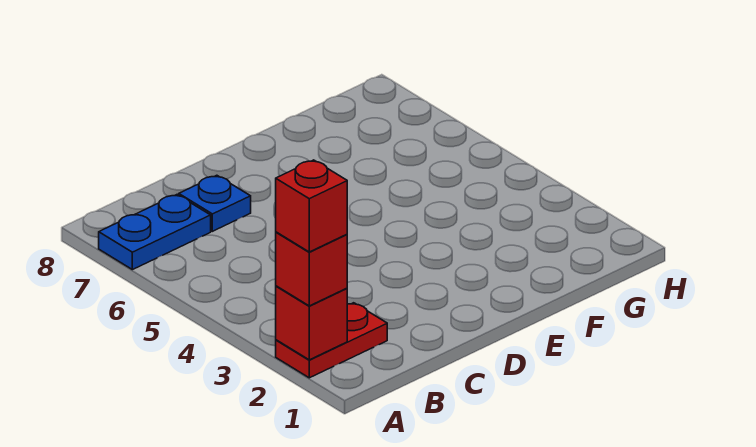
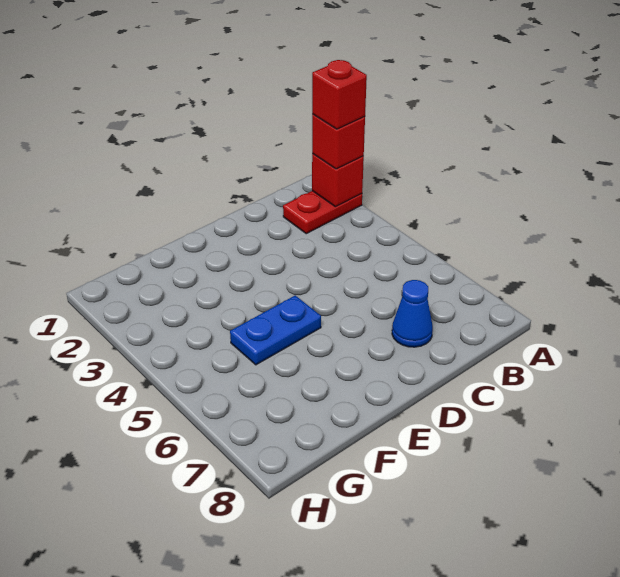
blue 1x2 plate [99,195,211,270] -> blue 1x2 plate moved to [230,295,321,365]
blue 1x1 plate [179,175,251,231] -> blue 1x1 cone [392,280,433,347]

